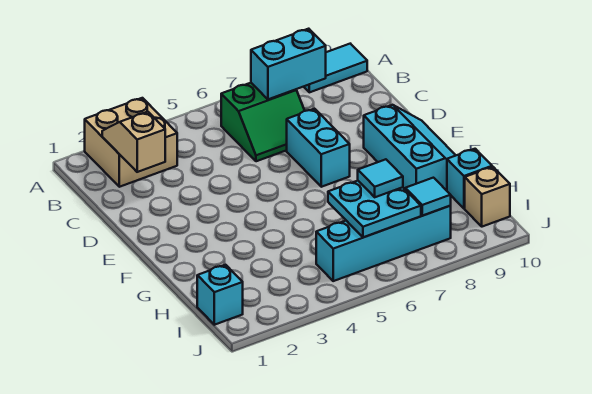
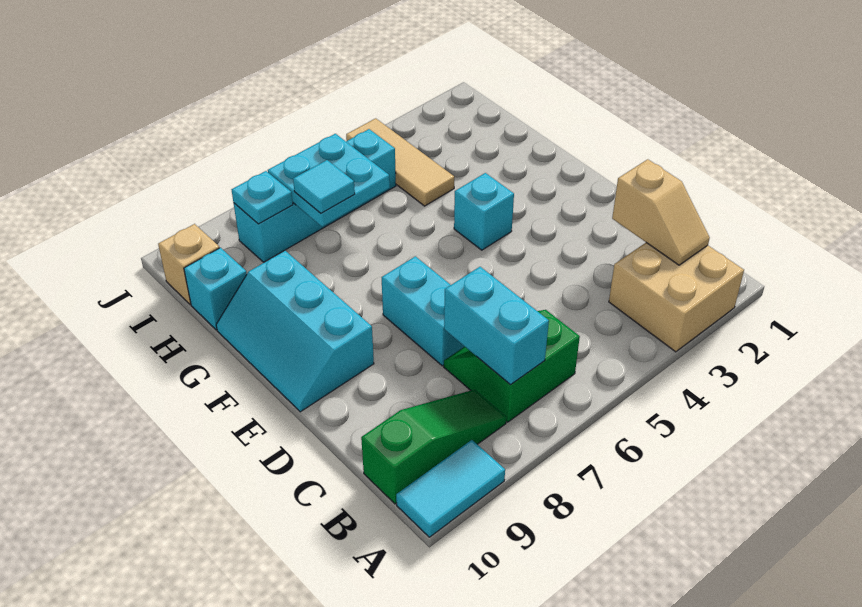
cyan 1x2 brick [251,29,326,99] -> cyan 1x2 brick turned to [444,267,549,385]
none -> green 1x3 slope [361,390,507,504]
none -> tan 1x3 tile [346,118,454,206]
cyan 1x1 brick [197,265,243,325] -> cyan 1x1 brick moved to [454,173,514,250]
cyan 1x1 tile [405,178,451,216] -> cyan 1x1 plate [232,171,293,224]

